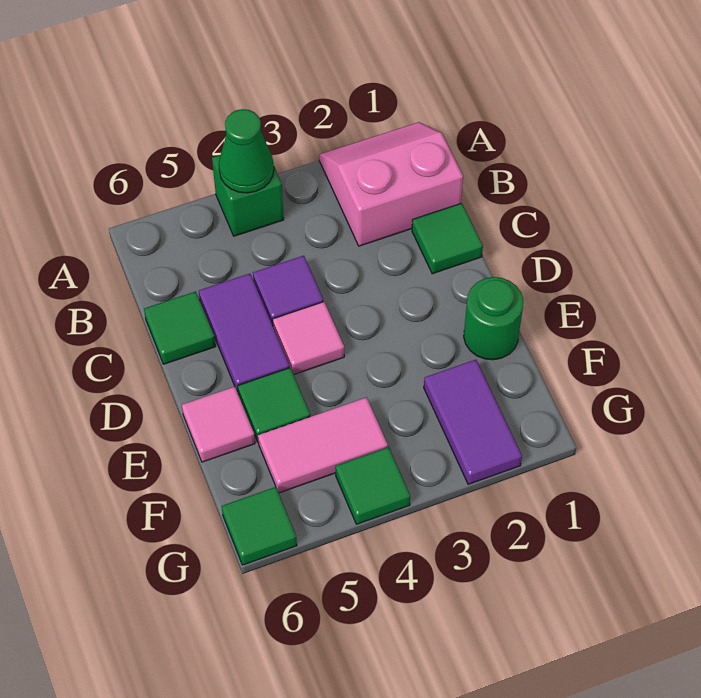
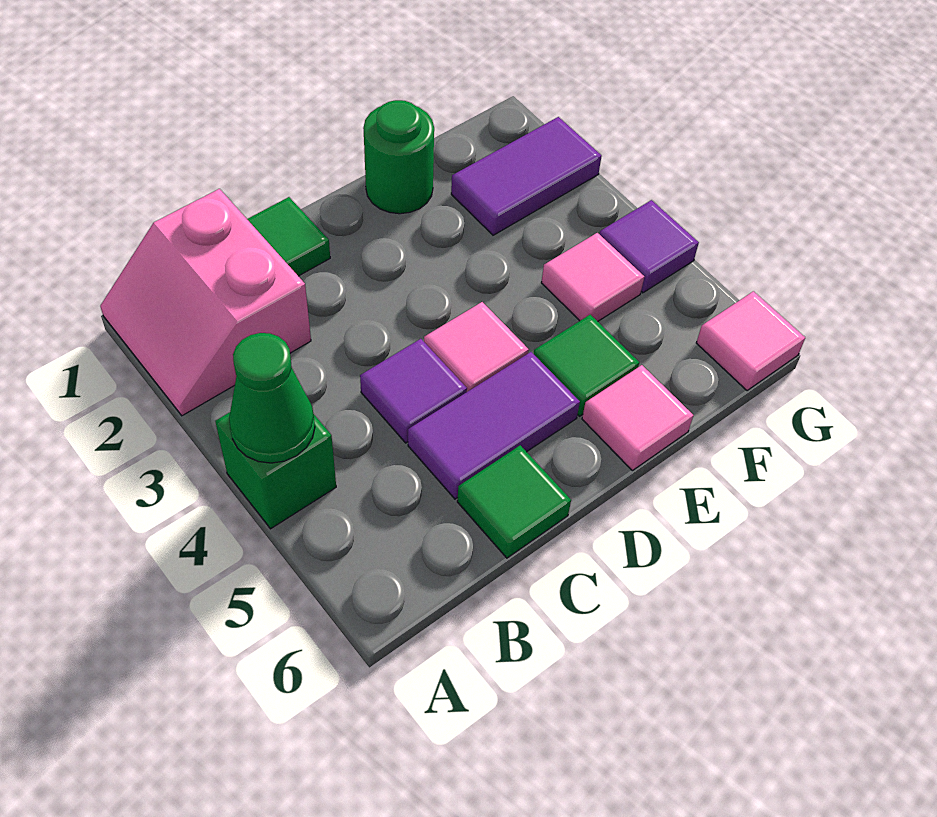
pink 1x2 tile [258,397,388,493] -> pink 1x1 tile [541,233,644,321]
green 1x1 tile [335,447,410,524] -> purple 1x1 tile [600,200,699,293]
green 1x1 tile [222,487,297,565] -> pink 1x1 tile [696,291,805,391]

